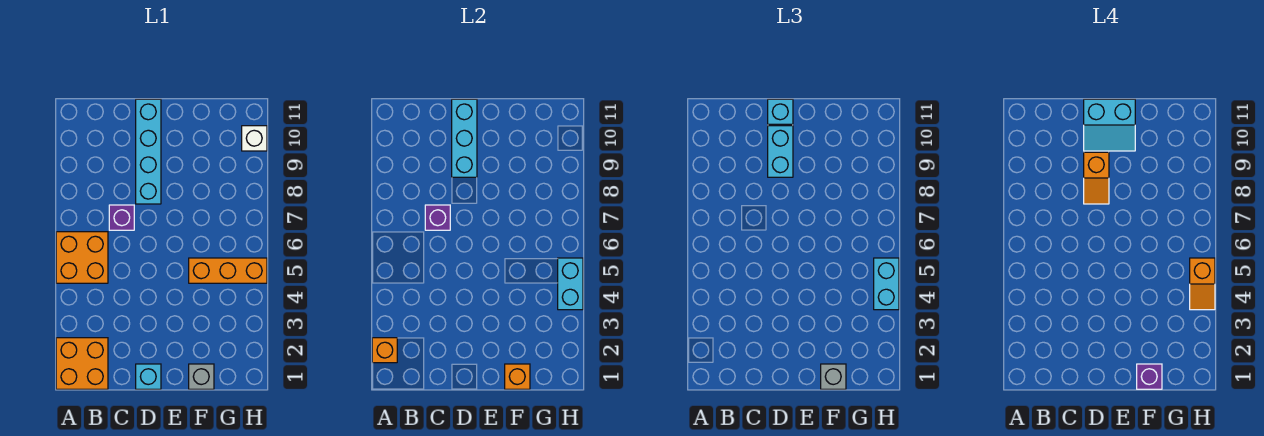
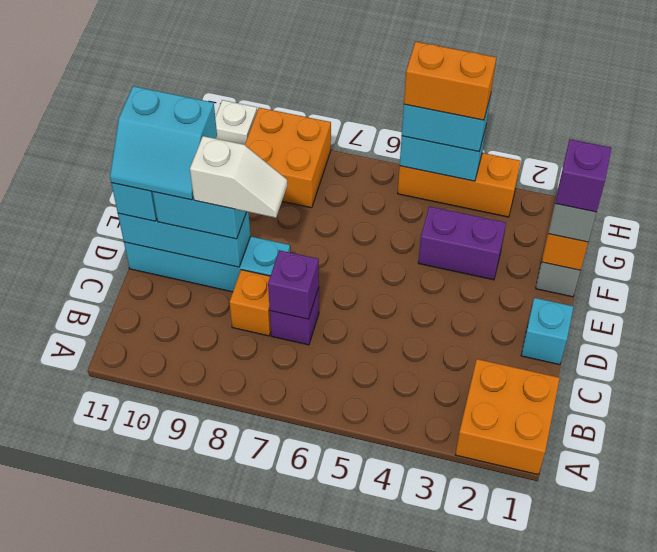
orange 1x1 brick [372,338,397,363] -> orange 1x1 brick moved to [229,270,271,336]
orange 2x2 brick [56,232,108,283] -> orange 2x2 brick moved to [245,108,331,208]
orange 1x2 slope [1084,152,1109,204] -> white 1x2 slope [190,136,287,218]
cyan 2x2 slope [1084,99,1135,151] -> cyan 2x2 slope turned to [110,86,217,200]
none -> purple 1x2 brick [418,206,506,280]
orange 1x3 brick [189,258,267,283] -> orange 1x3 brick turned to [398,153,521,217]
orange 1x2 slope [1190,258,1215,310] -> orange 1x2 brick [404,42,496,120]

